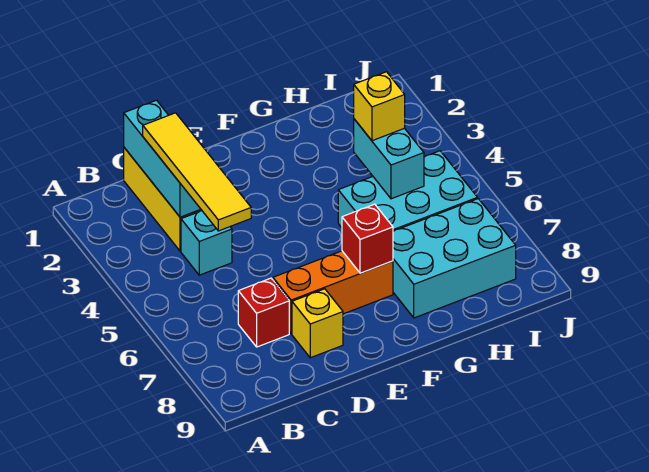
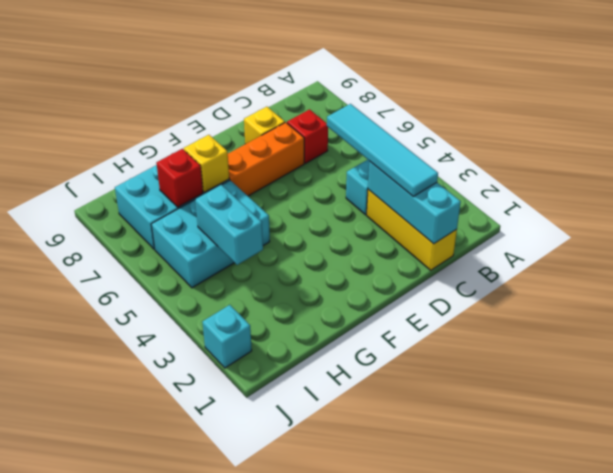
yellow 1x4 tile [143,113,251,231] -> cyan 1x4 tile [327,104,438,196]
red 1x1 brick [342,204,393,273] -> red 1x1 brick moved to [156,149,203,207]
yellow 1x1 brick [354,72,405,141] -> yellow 1x1 brick moved to [184,135,229,192]
none -> cyan 1x1 brick [202,305,252,368]

